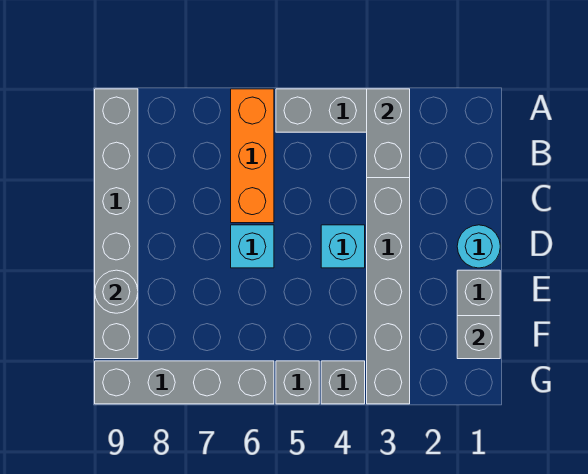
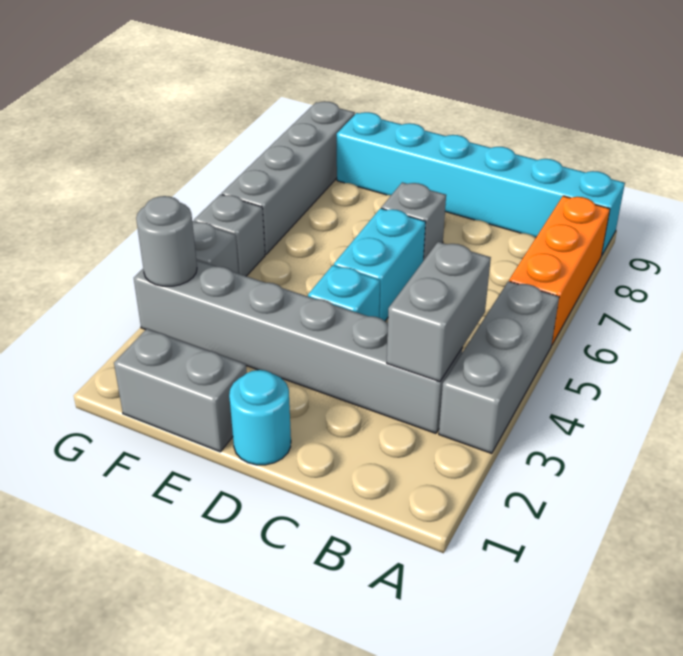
grey 1x2 brick [367,89,410,178] -> grey 1x2 brick turned to [387,242,491,382]
orange 1x3 brick [231,89,274,223] -> orange 1x3 brick turned to [509,196,610,344]
grey 1x6 brick [95,89,138,359] -> cyan 1x6 brick [337,112,625,256]
cyan 1x1 brick [231,225,274,268] -> cyan 1x2 brick [334,208,426,321]
grey 1x1 round brick [95,270,138,313] -> grey 1x1 round brick moved to [136,196,197,286]
grey 1x1 brick [457,316,500,359] -> grey 1x1 brick moved to [381,182,446,261]

